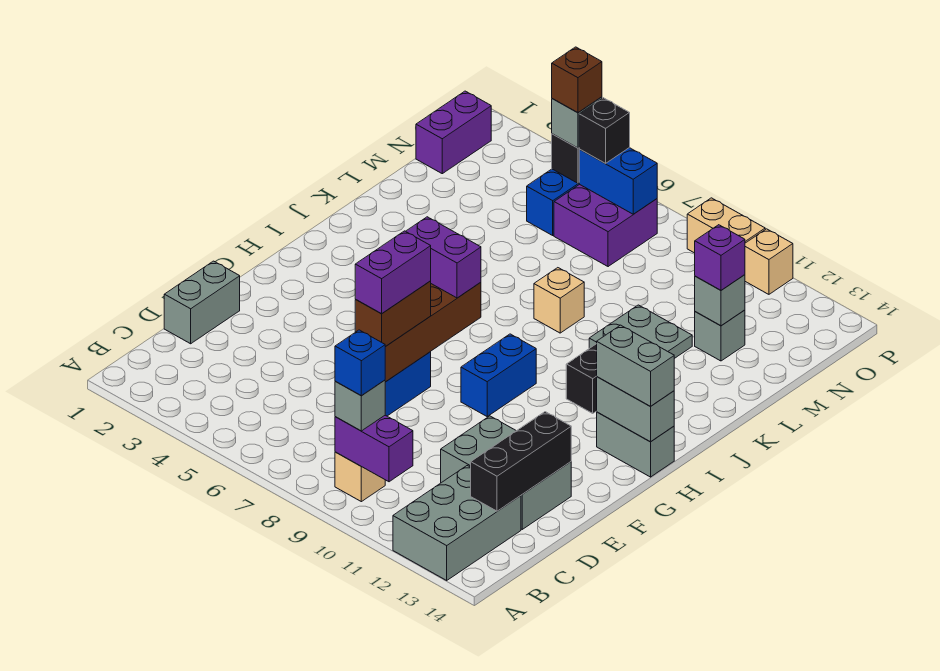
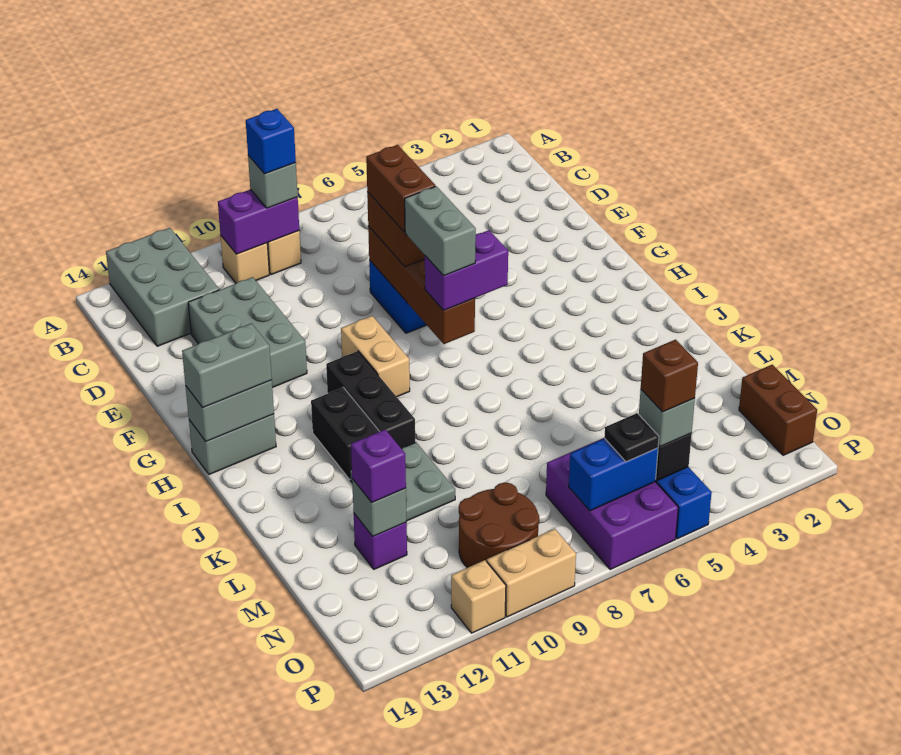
black 1x3 brick [471,412,571,511] -> black 1x3 brick moved to [326,351,415,448]
grey 1x2 brick [164,261,240,344] -> grey 1x2 brick moved to [405,186,476,276]
grey 2x3 brick [441,416,571,529] -> grey 2x3 brick turned to [188,277,307,388]
purple 1x2 brick [355,231,431,314] -> brown 1x2 brick [366,145,435,232]
blue 1x2 brick [461,334,536,416] -> tan 1x2 brick [341,316,410,397]
tan 1x1 brick [534,268,584,333] -> tan 1x1 brick moved to [221,236,269,283]
grey 1x1 brick [695,310,745,361] -> purple 1x1 brick [354,514,407,569]
purple 1x2 brick [416,91,491,174] -> brown 1x2 brick [739,365,817,455]
purple 2x2 brick [554,184,657,267] -> purple 2x3 brick [546,438,678,569]
none -> brown 2x2 round brick [459,482,539,568]
black 1x1 brick [579,98,630,163] -> black 1x1 plate [604,413,659,462]

